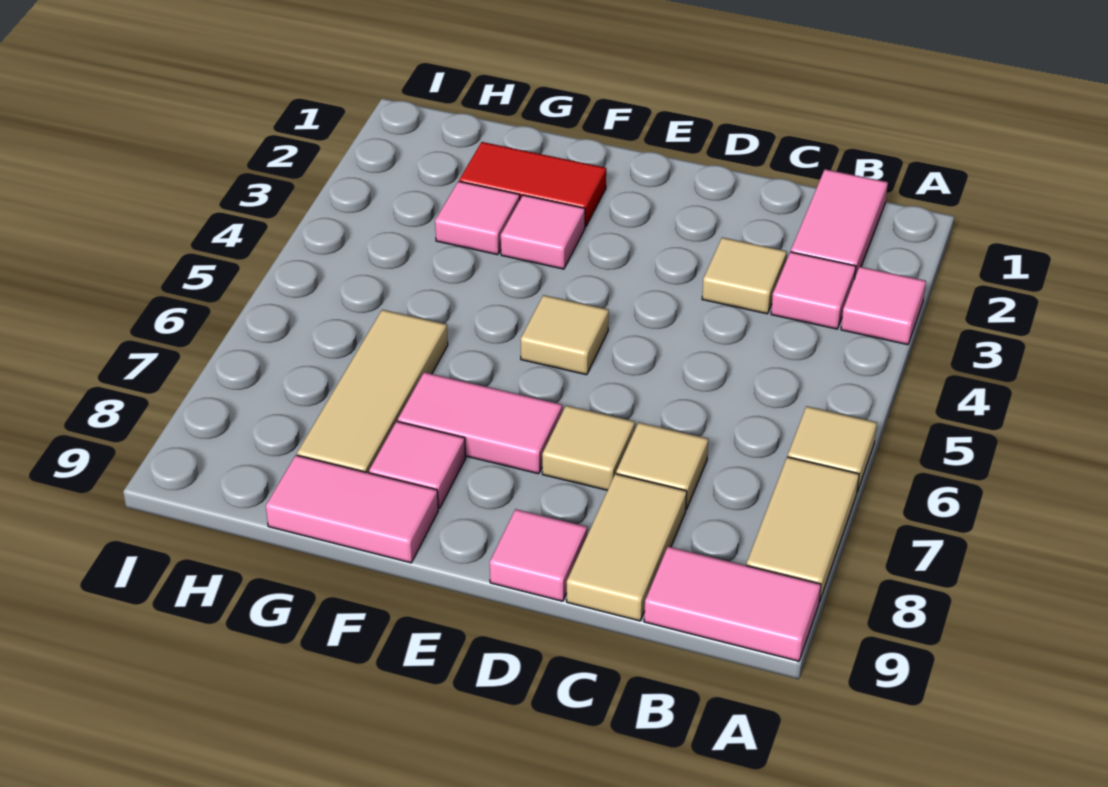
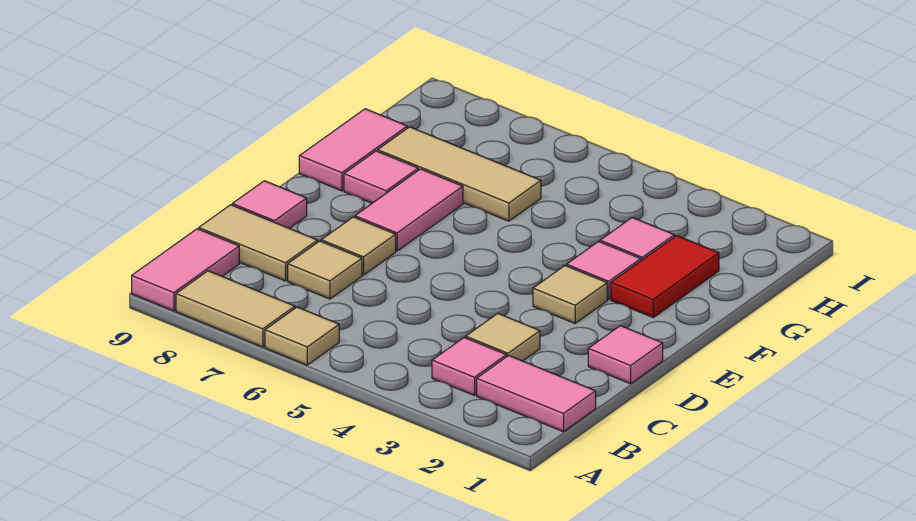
pink 1x1 tile [841,267,926,345] -> pink 1x1 tile moved to [588,326,663,384]
tan 1x1 tile [521,295,609,375] -> tan 1x1 tile moved to [533,266,607,323]

